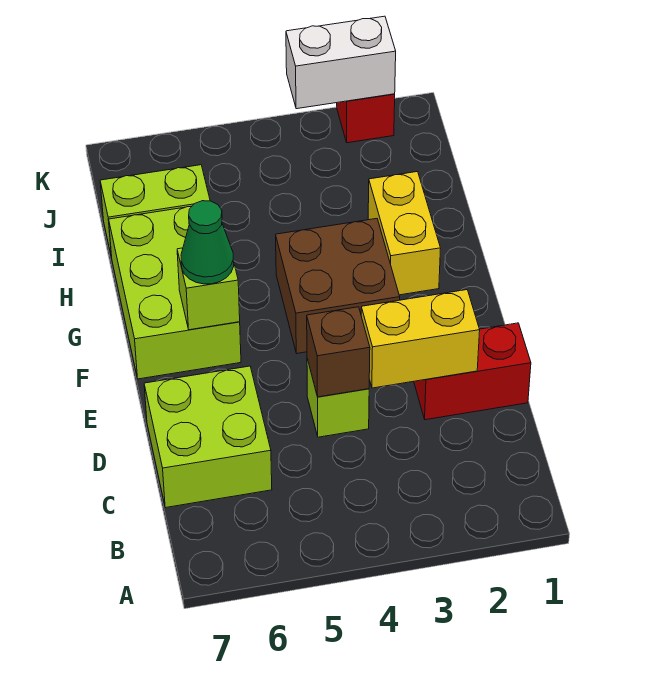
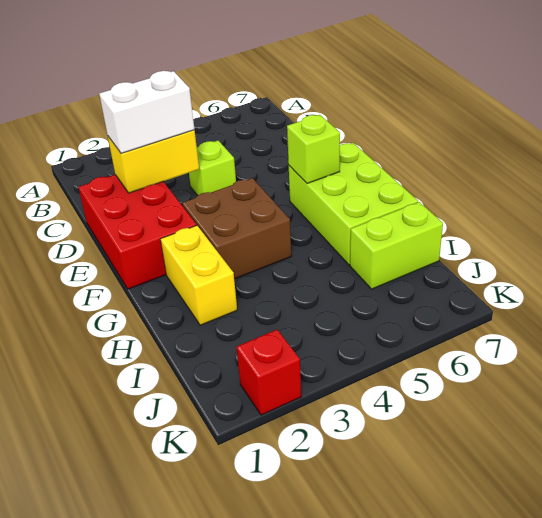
lime 2x2 brick [144,366,272,508] -> none
red 1x2 brick [414,323,531,420] -> red 2x3 brick [79,175,197,289]
brown 1x1 brick [307,307,370,397] -> none
green 1x1 cone [181,201,234,284] -> none
white 1x2 brick [286,16,396,109] -> white 1x2 brick moved to [99,71,194,153]

